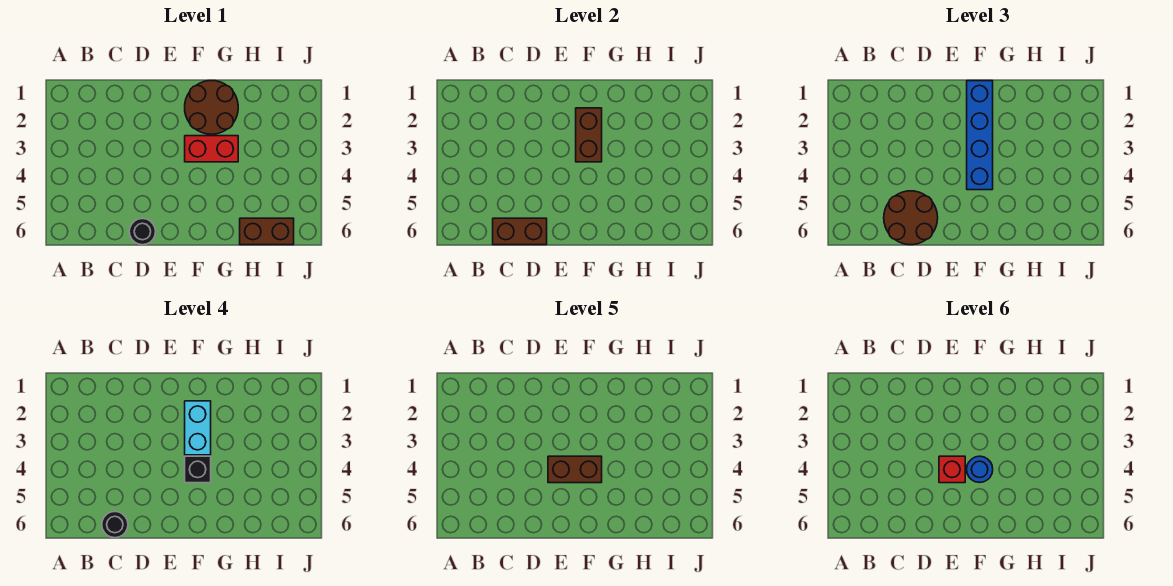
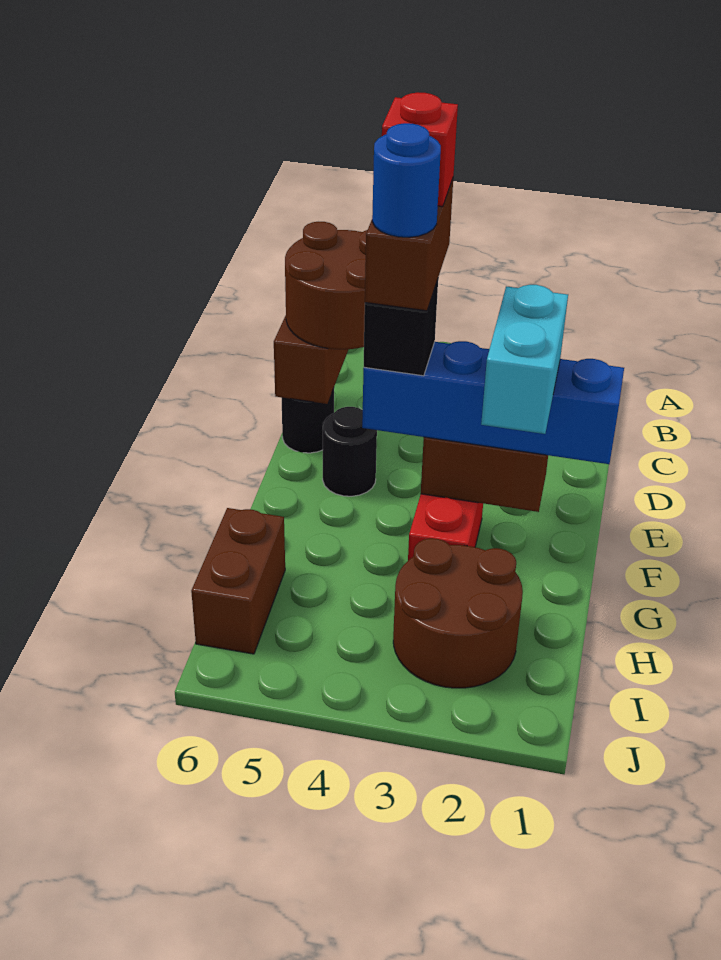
black 1x1 round brick [102,512,128,538] -> black 1x1 round brick moved to [323,407,377,496]
brown 2x2 round brick [185,81,238,134] -> brown 2x2 round brick moved to [393,538,523,688]
cyan 1x2 brick [185,401,211,455] -> cyan 1x2 brick turned to [481,285,568,434]

